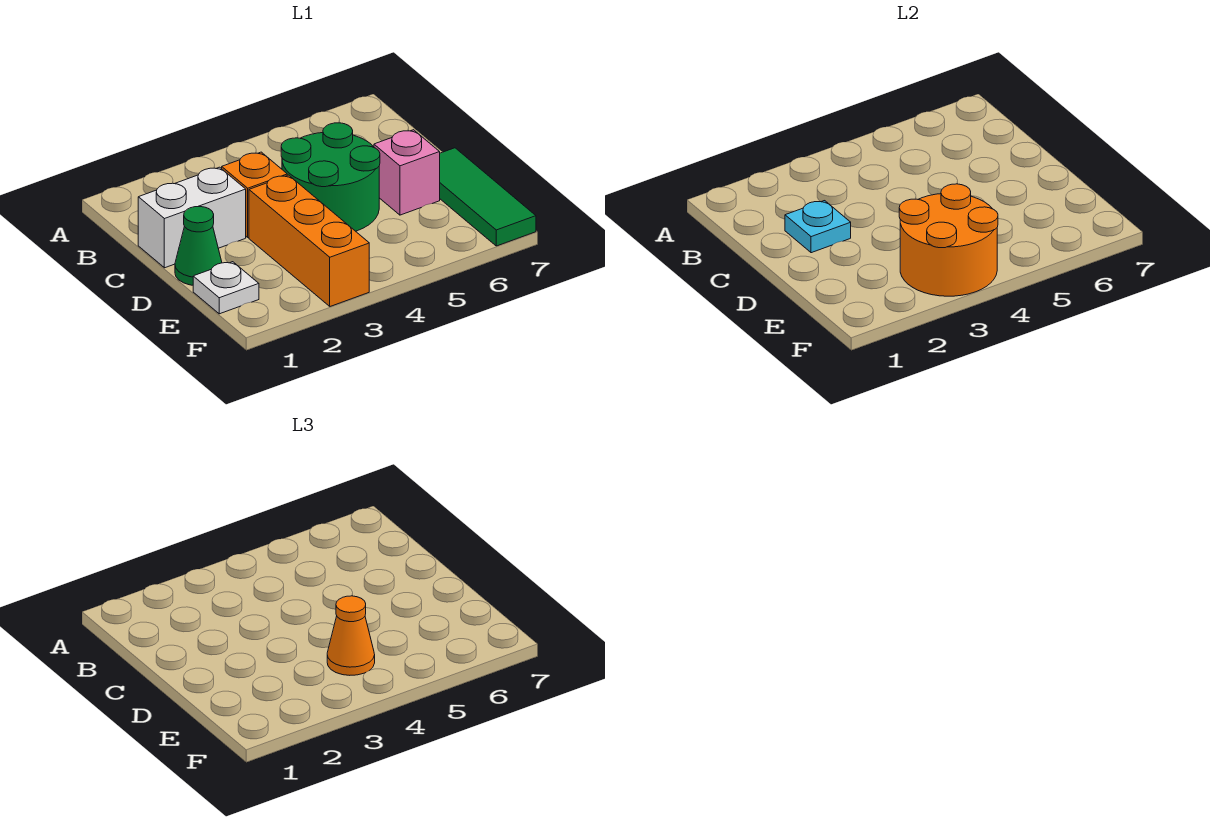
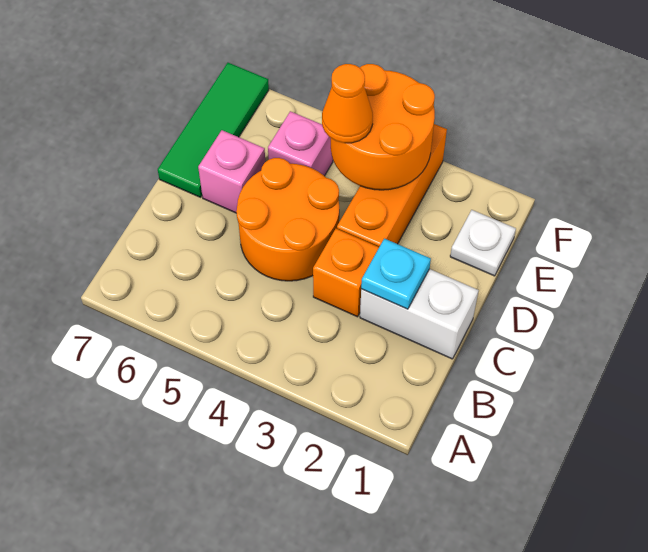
green 2x2 round brick [281,123,380,231] -> orange 2x2 round brick [236,158,339,281]
green 1x1 cone [175,207,222,285] -> none
none -> pink 1x1 brick [268,111,333,176]

